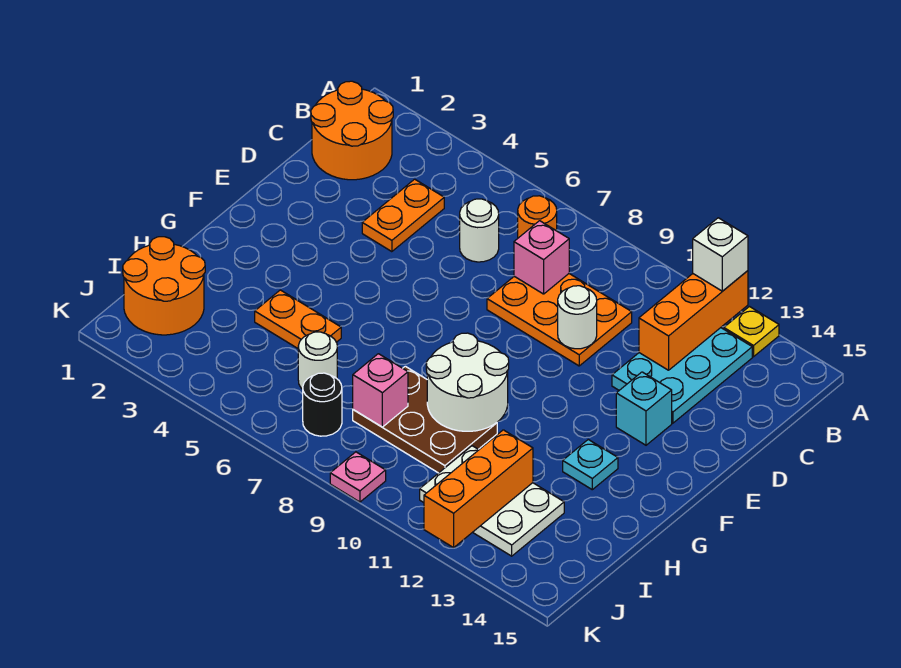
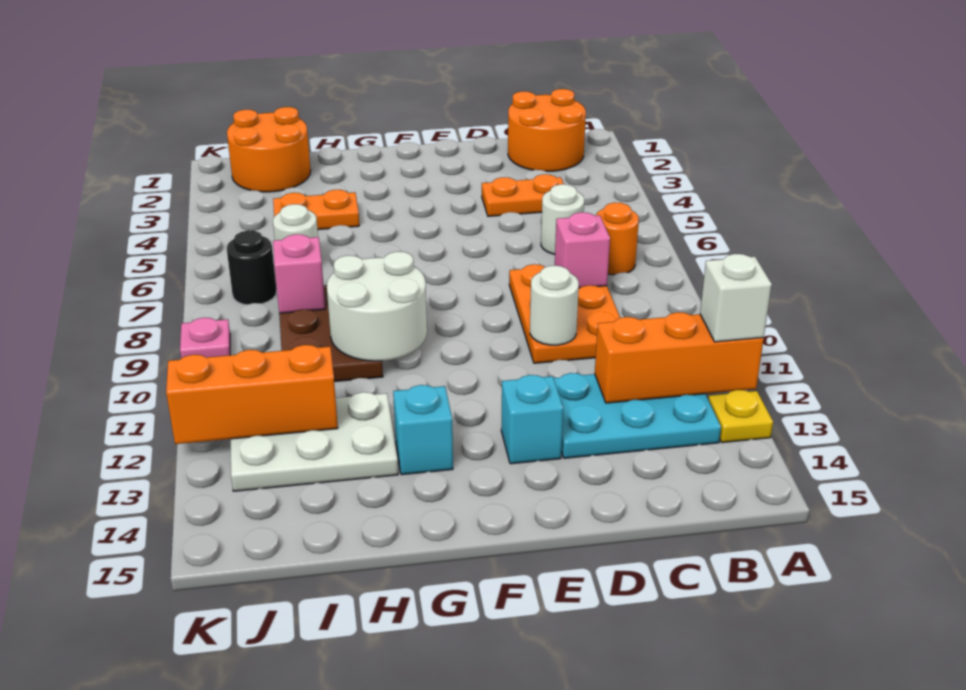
cyan 1x1 plate [563,440,618,490] -> cyan 1x1 brick [393,385,453,475]
orange 1x2 plate [255,290,341,348] -> orange 1x2 plate turned to [273,190,359,230]
white 2x3 plate [420,446,564,556] -> white 2x3 plate turned to [231,392,398,491]

